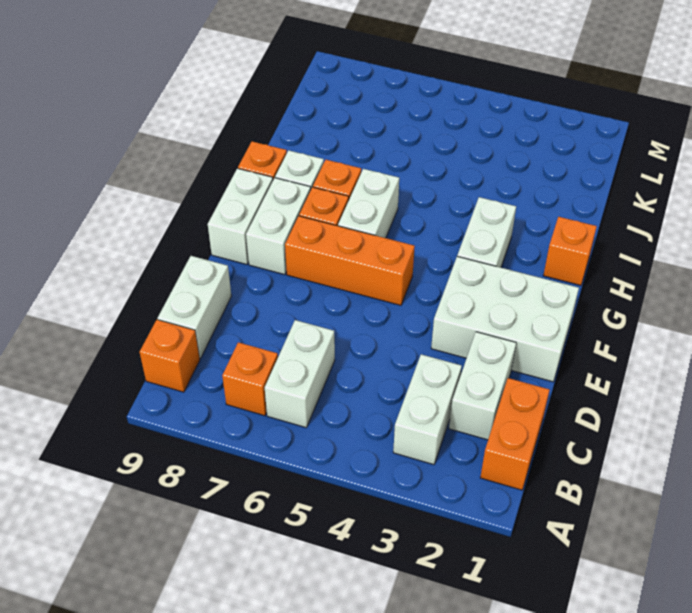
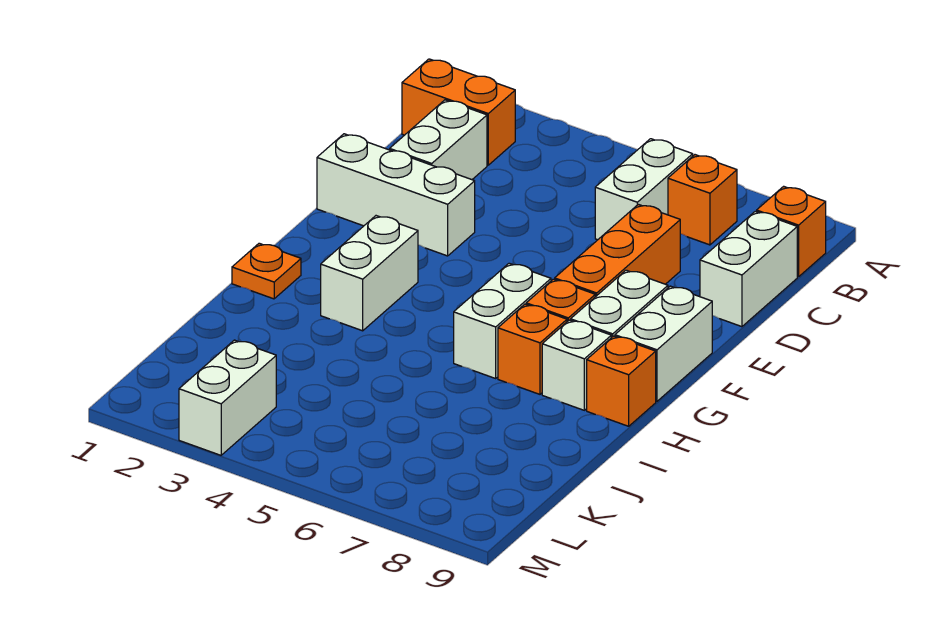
orange 1x2 brick [480,378,549,490] -> orange 1x2 brick turned to [402,59,515,165]
white 1x2 brick [393,354,462,465] -> white 1x2 brick moved to [179,340,276,455]
white 2x3 brick [431,256,579,382] -> white 1x3 brick [317,134,475,256]
orange 1x3 brick [285,216,415,305] -> orange 1x3 brick turned to [555,204,680,297]
orange 1x1 brick [543,217,597,285] -> orange 1x1 plate [232,243,301,299]

